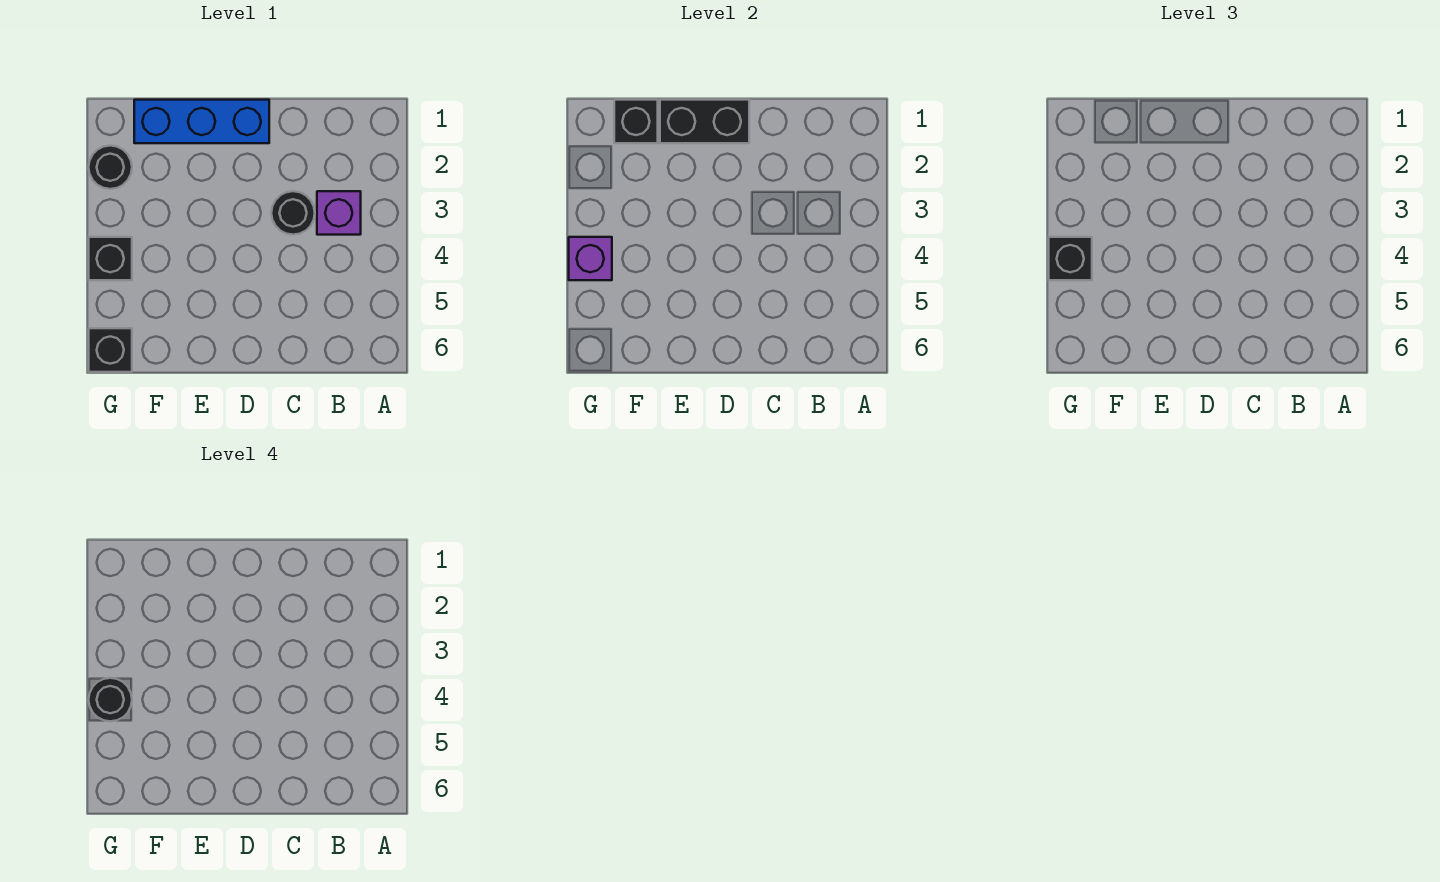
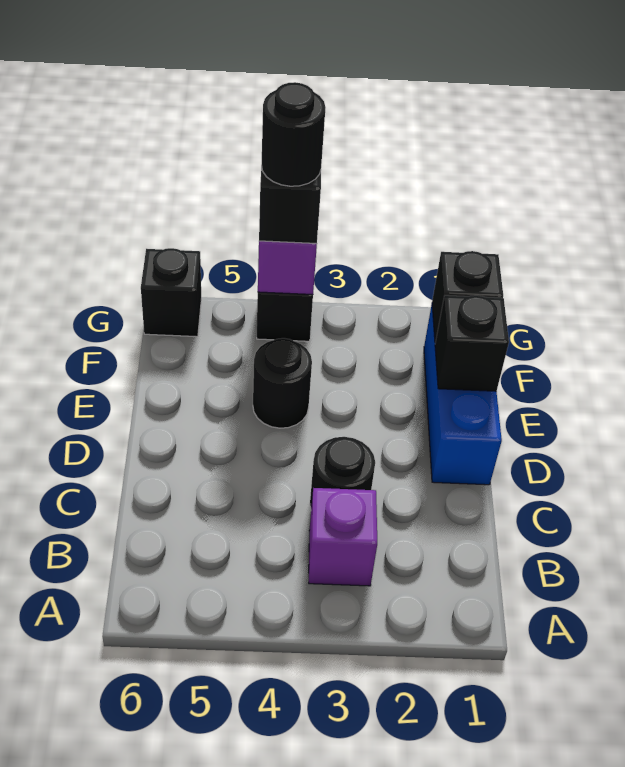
black 1x2 brick [660,100,749,143] -> black 1x1 brick [435,295,509,391]
black 1x1 round brick [89,146,132,189] -> black 1x1 round brick moved to [253,338,312,428]

